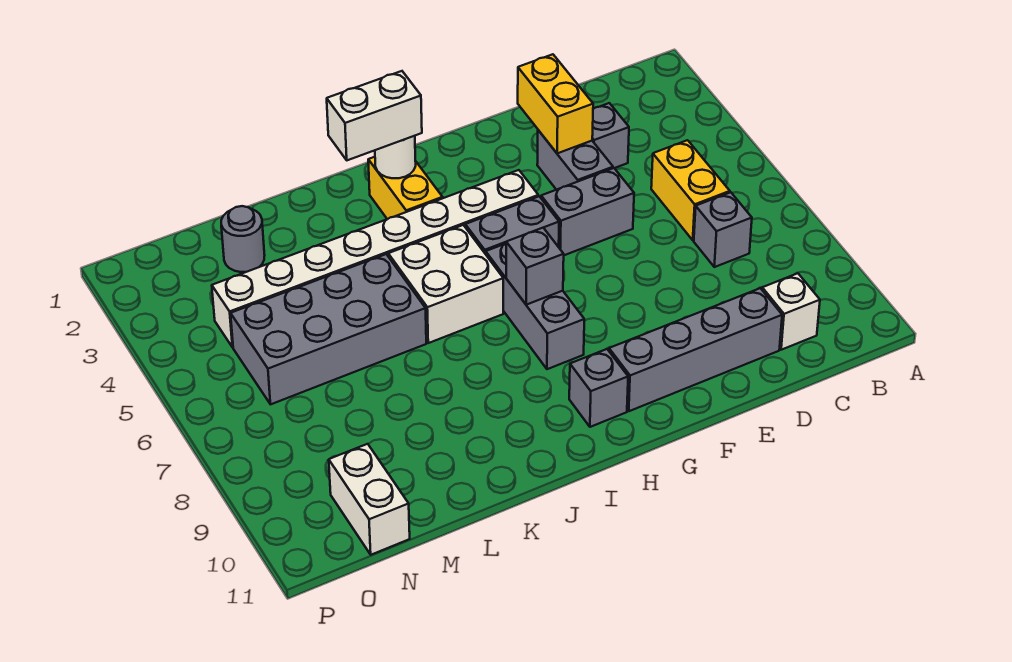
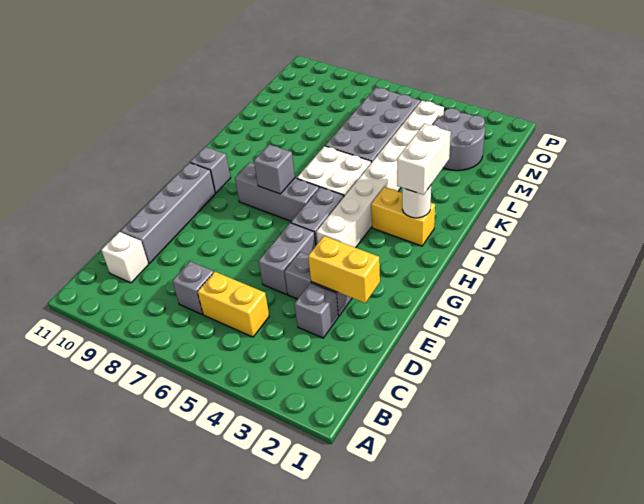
grey 1x1 round brick [221,206,265,272] -> grey 2x2 round brick [433,108,485,171]
white 1x2 brick [329,444,410,555] -> none

